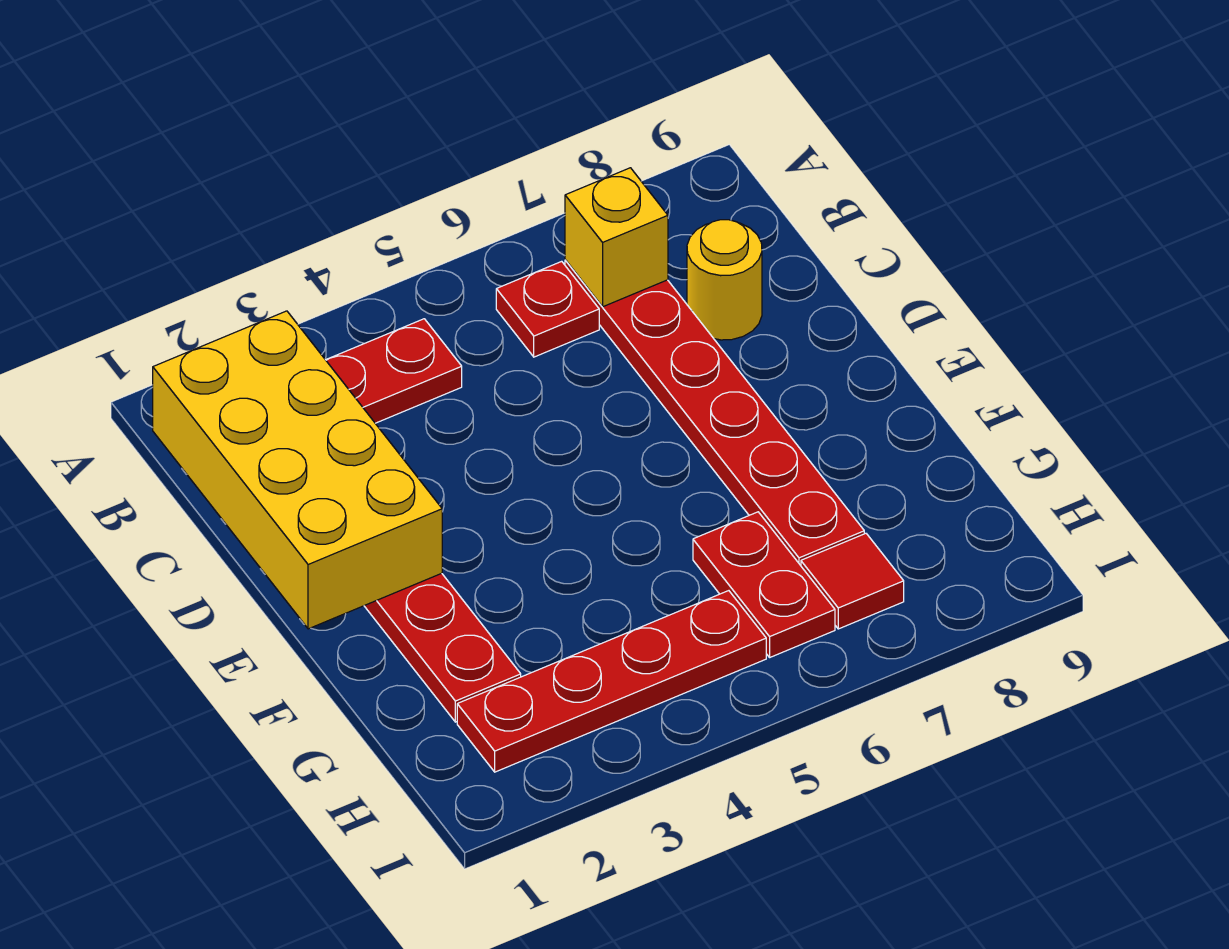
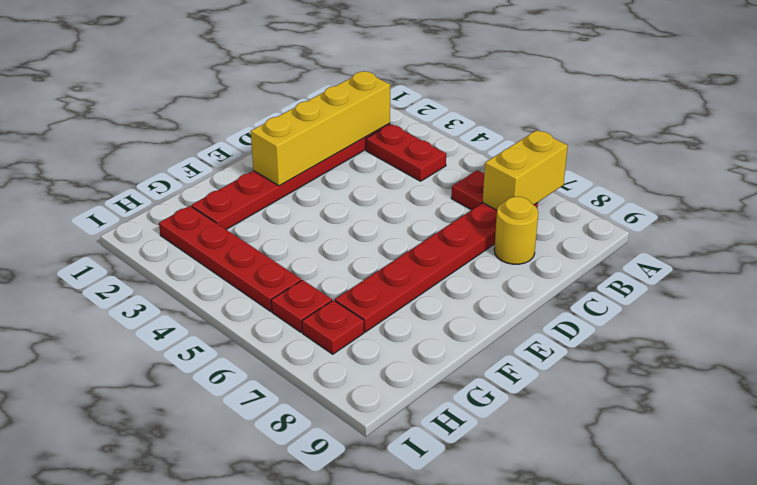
yellow 2x4 brick [153,311,442,629] -> yellow 1x4 brick [251,71,390,186]
yellow 1x1 brick [565,168,668,307] -> yellow 1x2 brick [483,130,568,210]
red 1x2 plate [693,512,835,657] -> red 1x1 plate [271,280,332,332]
red 1x1 tile [801,533,904,629] -> red 1x1 plate [302,300,364,354]

